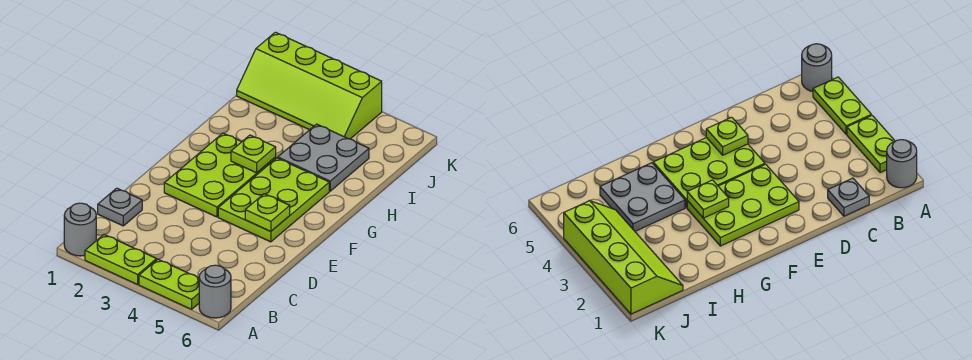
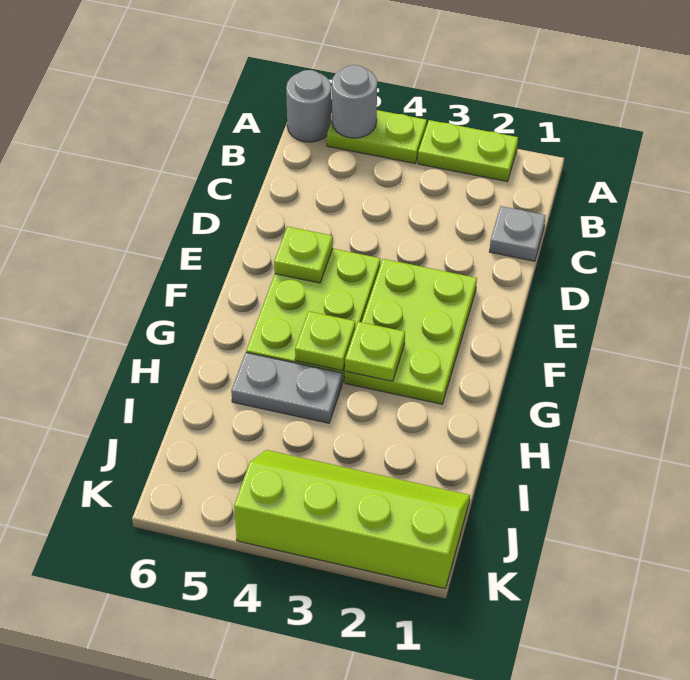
grey 1x1 round brick [64,203,96,256] -> grey 1x1 round brick moved to [332,65,377,138]
none -> lime 1x1 plate [295,311,355,371]
grey 2x2 plate [278,124,369,191] -> grey 1x2 plate [231,353,342,423]

